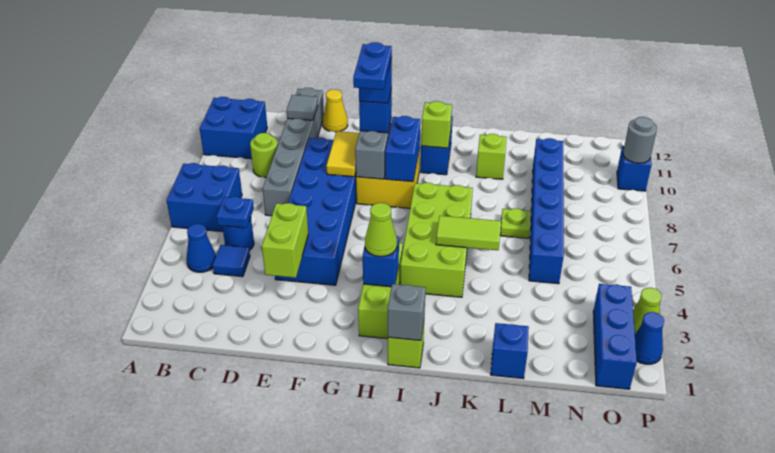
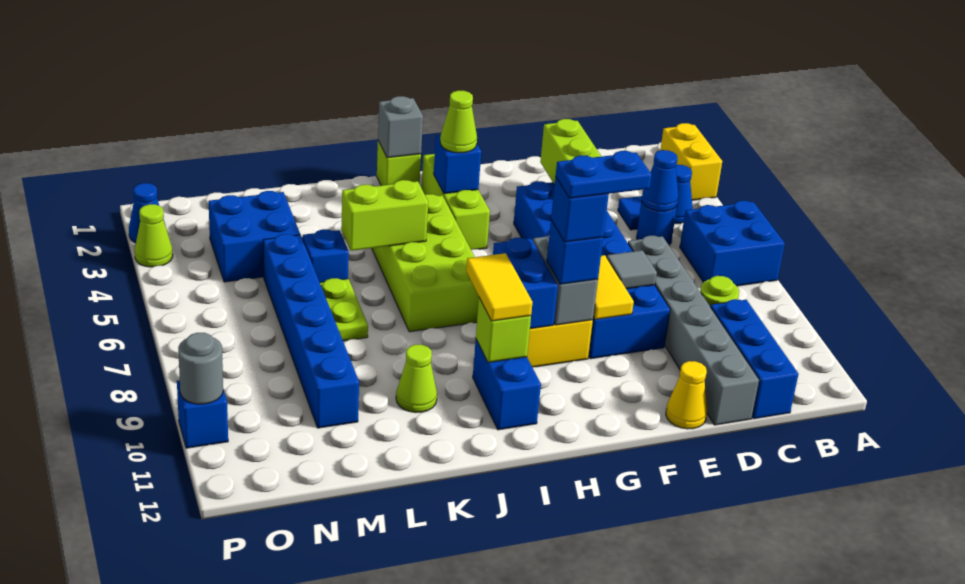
none -> yellow 1x2 brick [660,123,722,200]
blue 2x2 brick [200,97,267,159] -> blue 2x2 brick moved to [209,191,300,282]
blue 1x1 plate [216,197,254,228] -> blue 1x1 cone [642,150,678,211]
grey 1x1 tile [287,95,318,120] -> grey 1x1 tile moved to [607,250,657,289]
blue 1x2 plate [353,42,392,90] -> blue 1x2 plate turned to [556,151,652,198]
none -> yellow 1x2 tile [466,253,533,321]
lime 1x2 tile [436,216,501,250] -> lime 1x2 brick [341,180,428,251]
lime 1x1 brick [476,134,507,179] -> lime 1x1 cone [396,344,437,413]
blue 1x1 brick [491,323,529,379] -> blue 1x1 brick moved to [303,229,349,282]
lime 1x1 plate [500,209,531,238] -> lime 1x2 plate [320,278,368,341]
blue 1x3 brick [593,284,637,389] -> blue 1x3 brick moved to [711,299,798,419]

